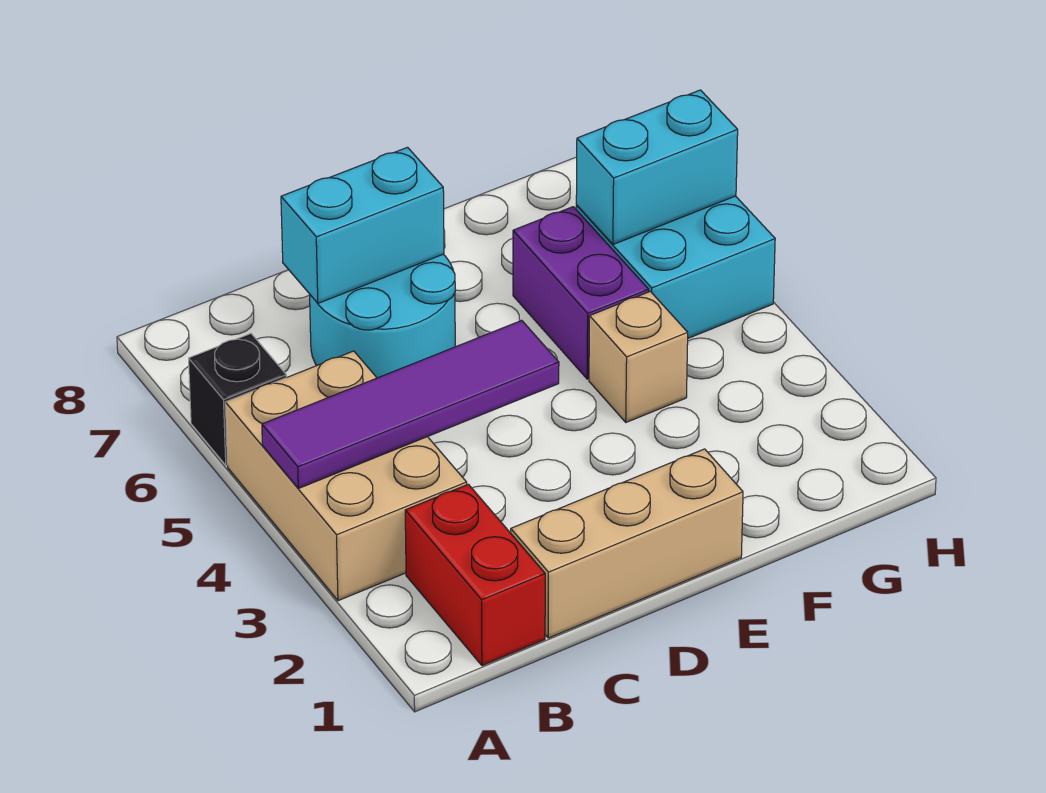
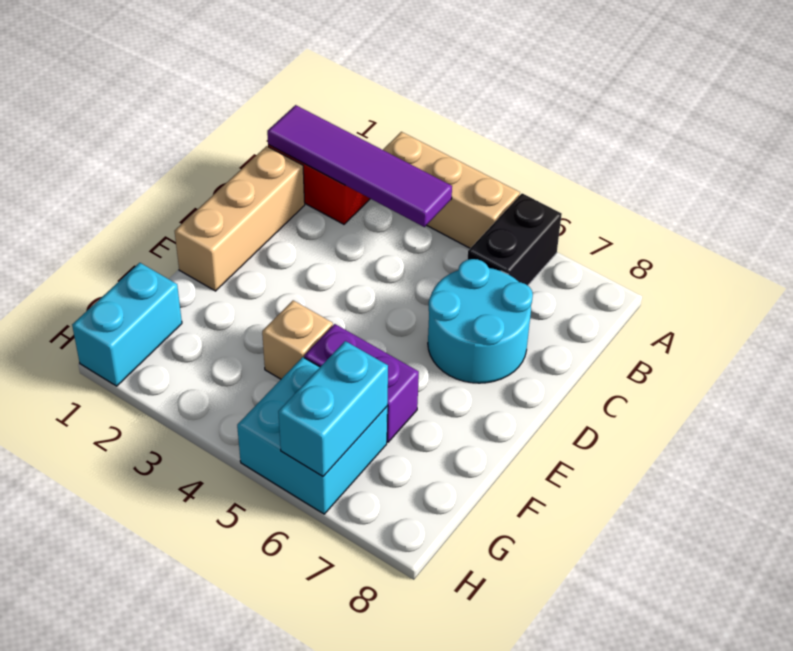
tan 2x3 brick [225,351,467,601] -> tan 1x3 brick [383,132,520,248]
purple 1x4 tile [262,321,559,488] -> purple 1x4 tile turned to [267,105,452,227]
black 1x1 brick [189,334,286,465] -> black 1x2 brick [468,193,562,285]
cyan 1x2 brick [281,147,444,303] -> cyan 1x2 brick moved to [72,263,182,386]

